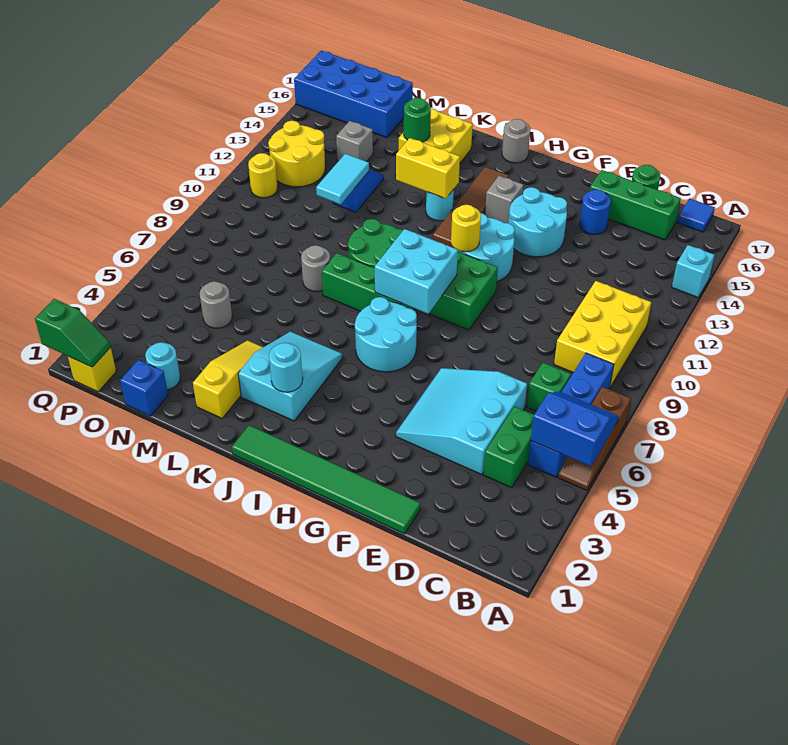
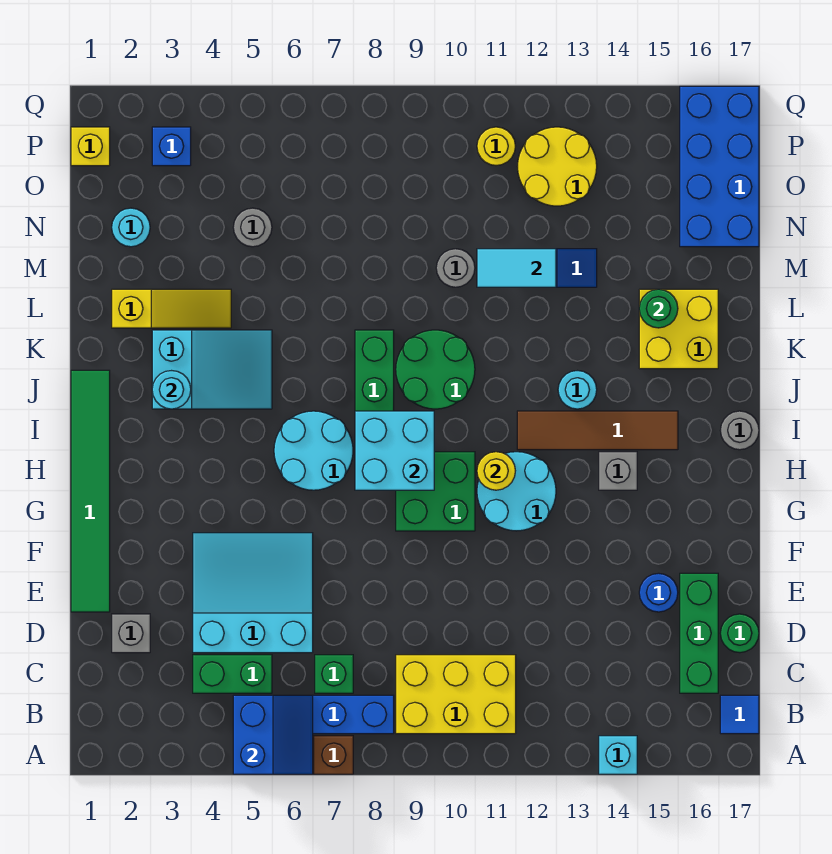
cyan 2x2 round brick [508,187,567,257] -> none
yellow 1x2 brick [396,138,460,199] -> none
grey 1x1 round brick [301,245,330,291] -> grey 1x1 round brick moved to [436,249,475,287]
blue 1x1 brick [120,360,168,416] -> blue 1x1 brick moved to [152,127,191,166]
grey 1x1 brick [336,121,373,162] -> grey 1x1 brick moved to [112,614,150,653]
green 1x2 slope [35,299,111,367] -> none

